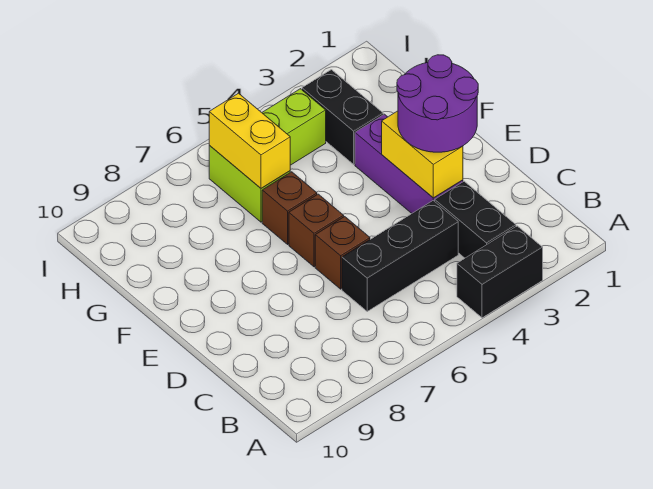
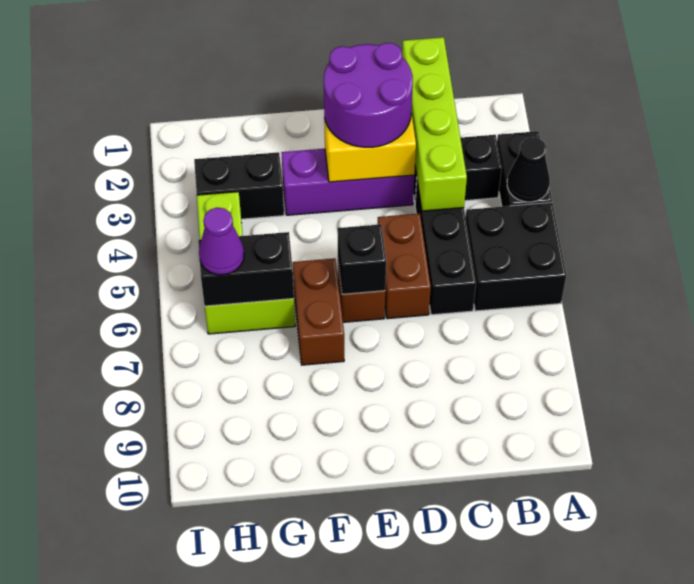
none -> black 1x1 cone [507,137,550,202]
none -> black 2x2 brick [466,202,566,311]
none -> lime 1x4 brick [402,37,467,211]
brown 1x1 brick [315,217,370,289] -> brown 1x2 brick [378,213,431,319]
none -> black 1x1 brick [337,224,386,294]
brown 1x1 brick [262,172,317,244] -> brown 1x2 brick [293,258,344,365]
yellow 1x2 brick [209,93,290,188] -> black 1x2 brick [198,232,294,306]
none -> purple 1x1 cone [199,208,244,275]

